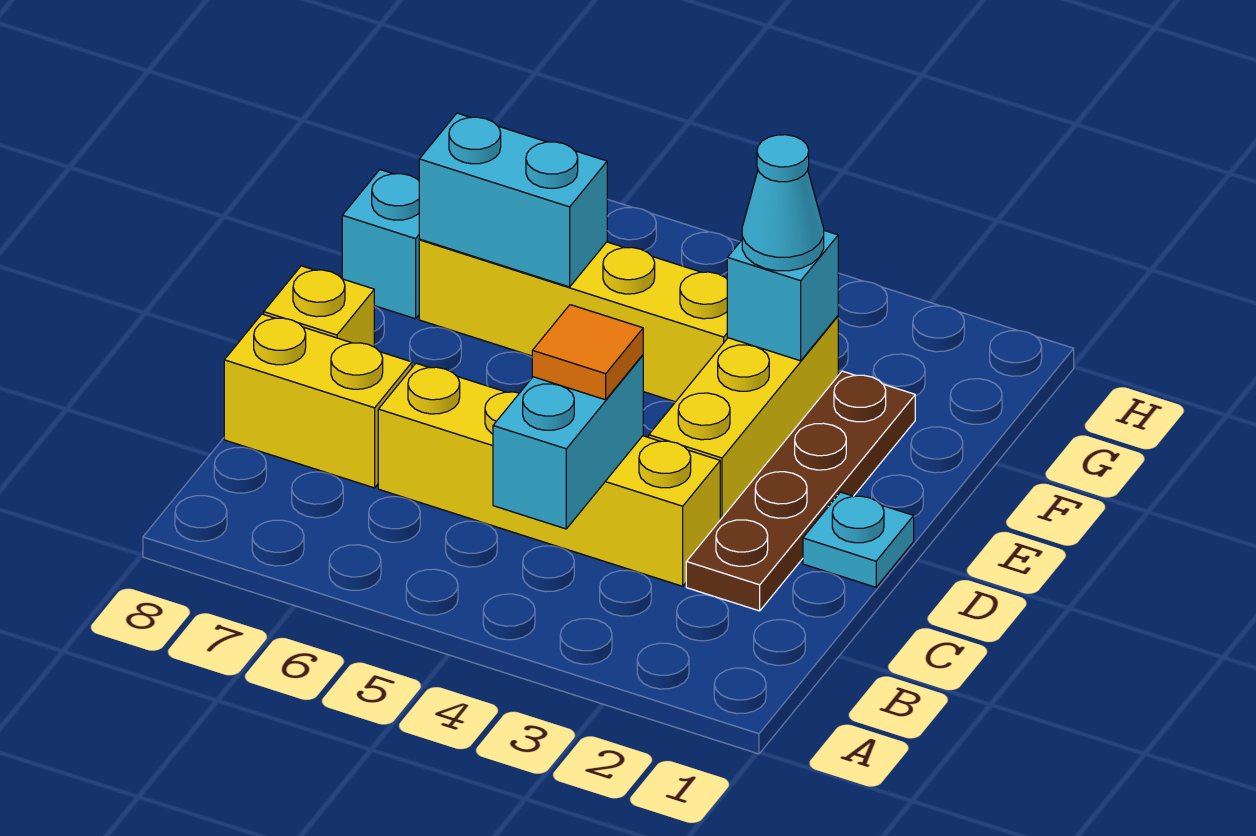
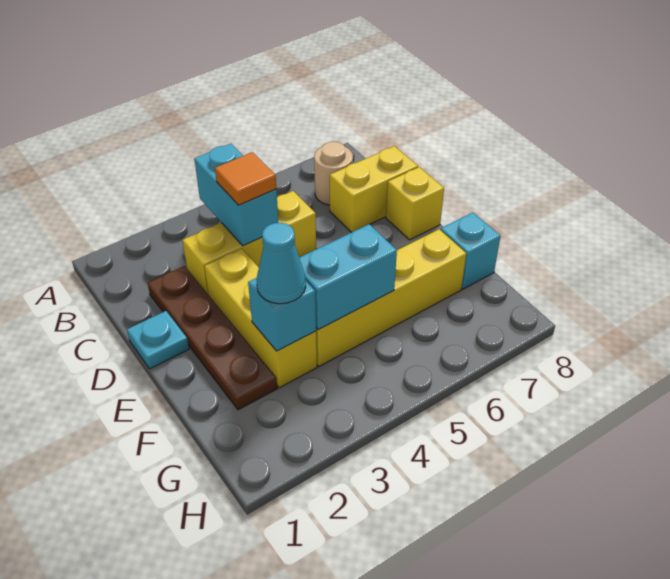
none -> tan 1x1 round brick [314,142,353,205]
yellow 1x4 brick [378,363,720,586] -> yellow 1x3 brick [183,191,316,294]
cyan 1x2 brick [419,113,607,287] -> cyan 1x2 brick moved to [299,224,397,330]

